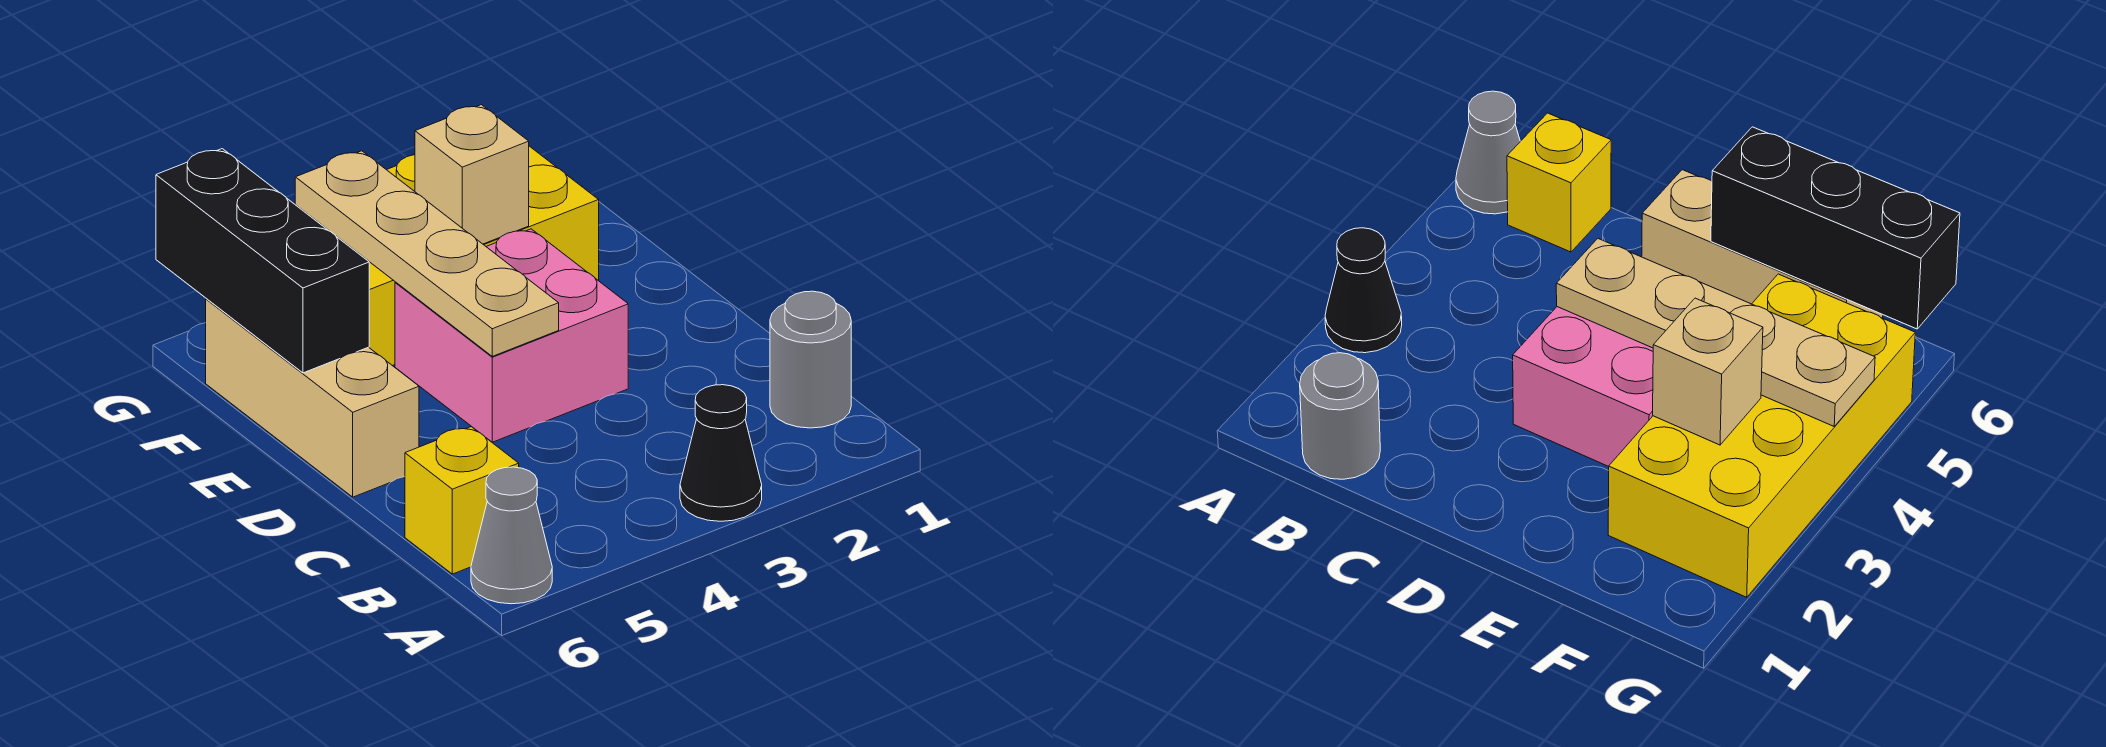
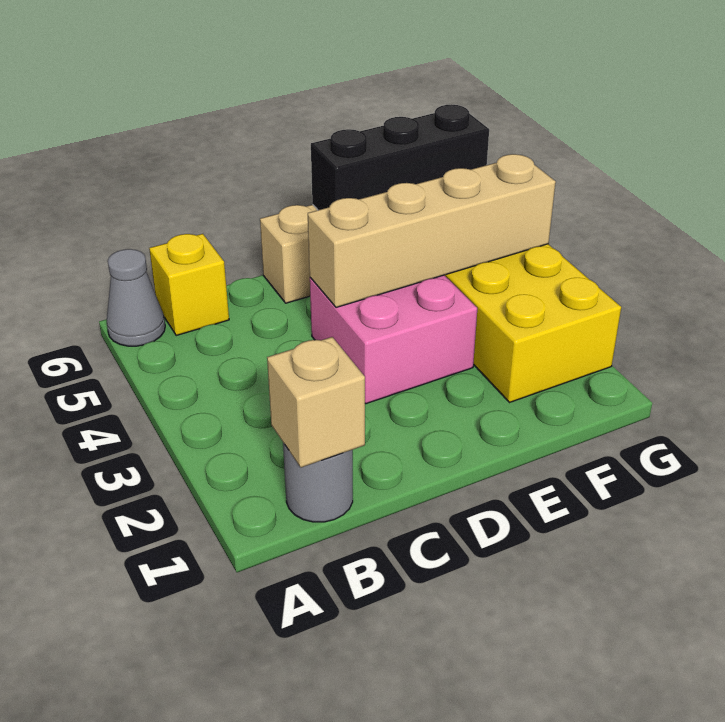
black 1x1 cone [680,385,762,521] -> none
tan 1x4 plate [295,151,559,356] -> tan 1x4 brick [308,154,556,307]
tan 1x1 brick [415,105,529,244] -> tan 1x1 brick moved to [267,337,365,468]

